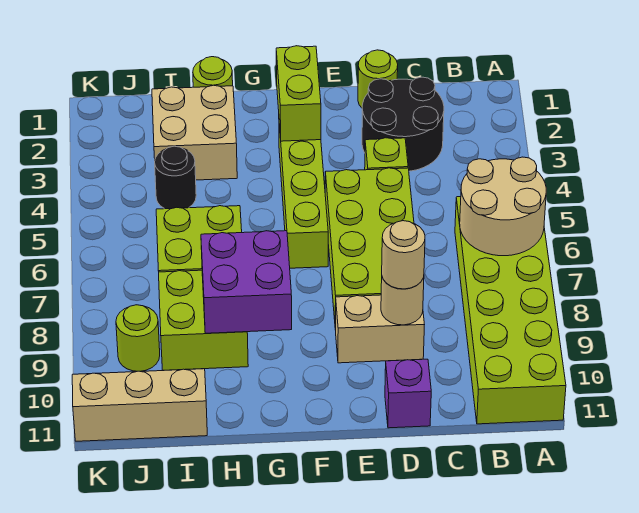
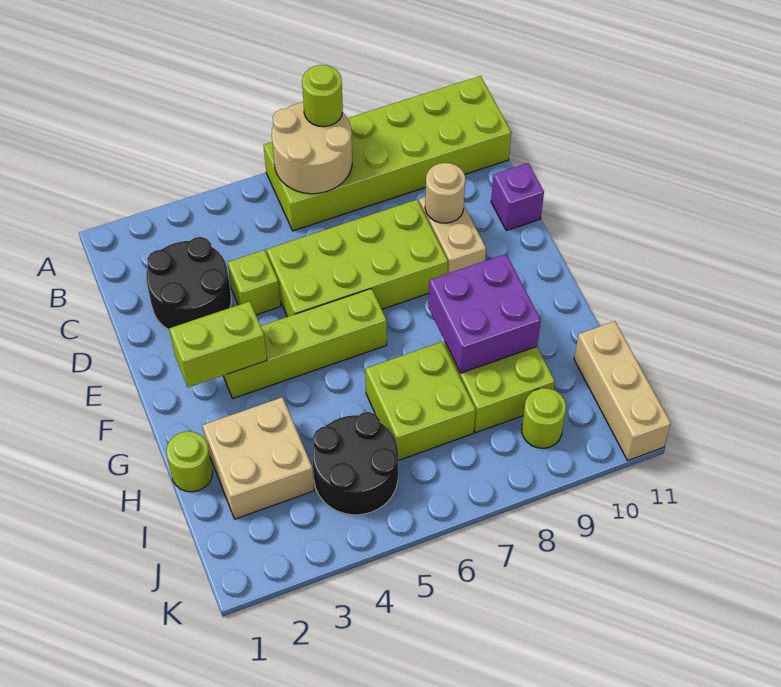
lime 1x1 round brick [358,50,398,108] -> lime 1x1 round brick moved to [302,65,343,127]
tan 1x1 round brick [382,221,425,289] -> none
black 1x1 round brick [155,146,196,209] -> black 2x2 round brick [312,412,398,515]

